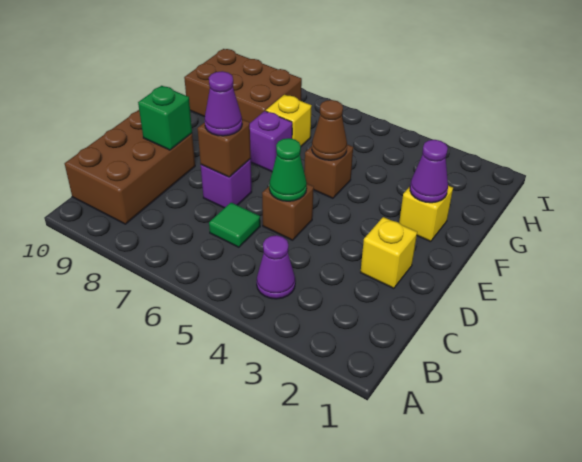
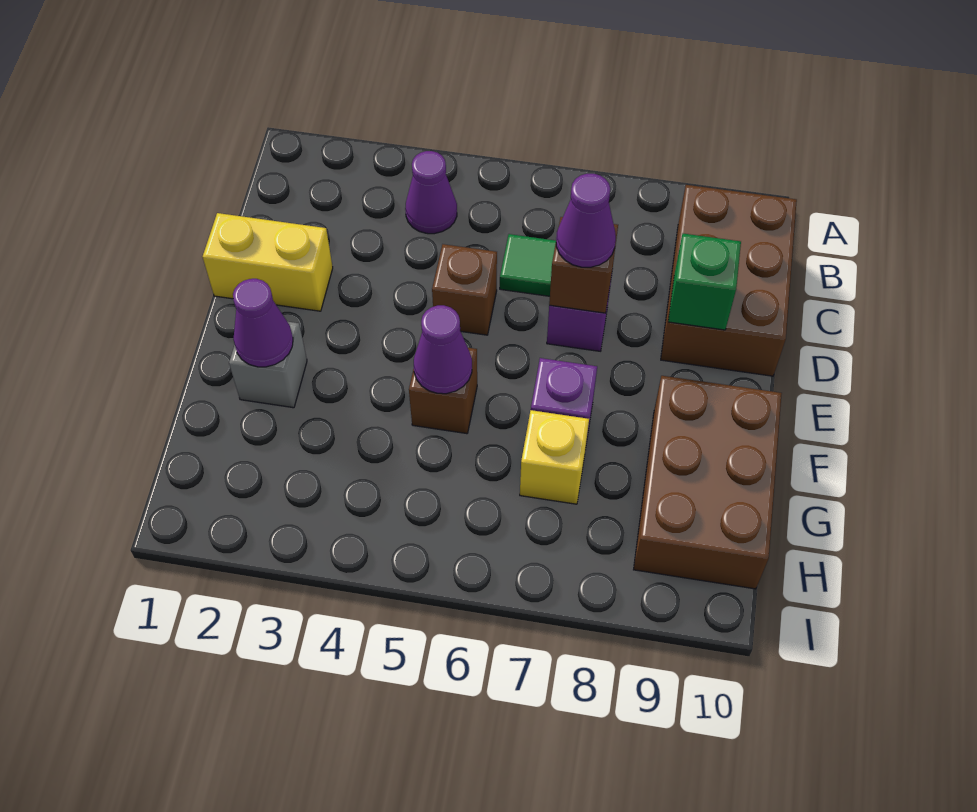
yellow 1x1 brick [360,217,417,289] -> yellow 1x2 brick [203,213,333,311]
green 1x1 cone [269,138,307,201] -> none
yellow 1x1 brick [399,186,453,242] -> grey 1x1 brick [229,322,307,408]
brown 1x1 cone [312,100,347,160] -> purple 1x1 cone [414,305,472,394]
brown 2x3 brick [184,49,302,123] -> brown 2x3 brick turned to [634,376,782,589]

